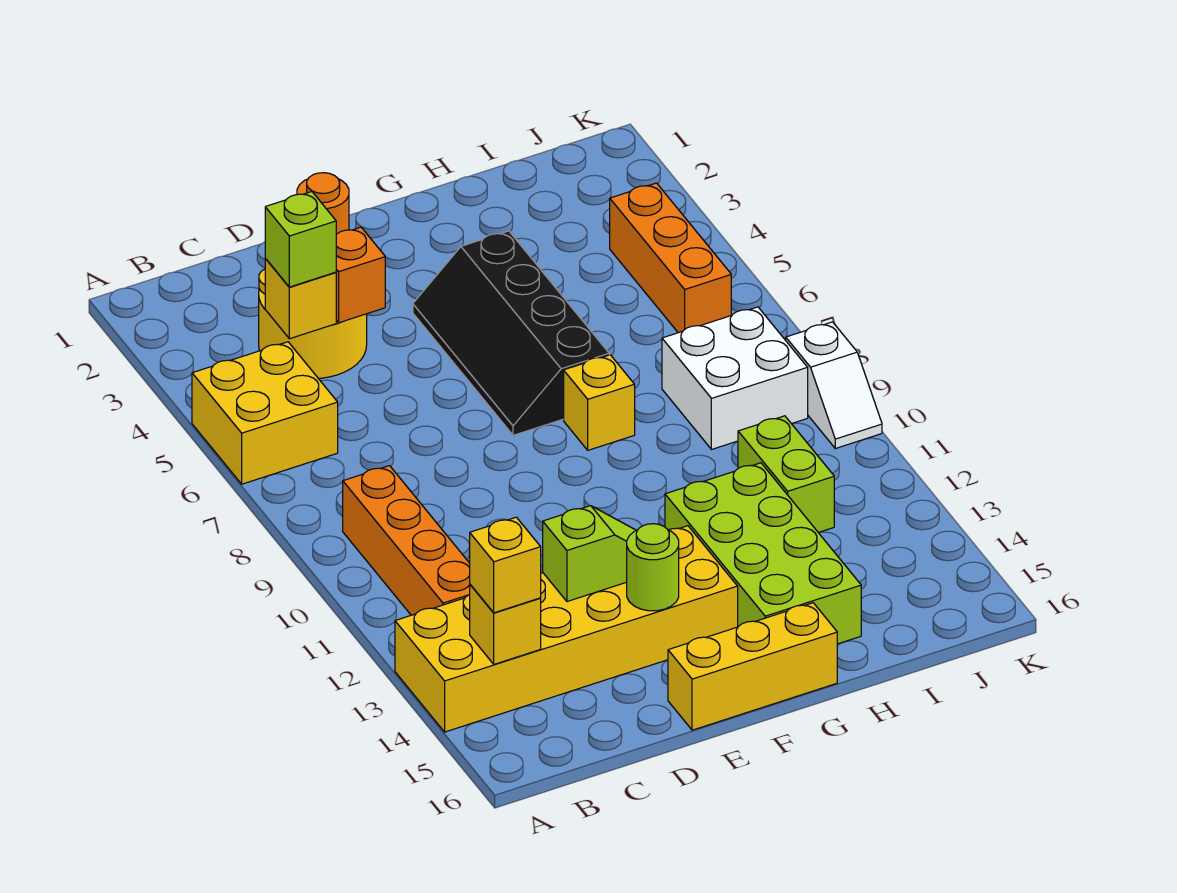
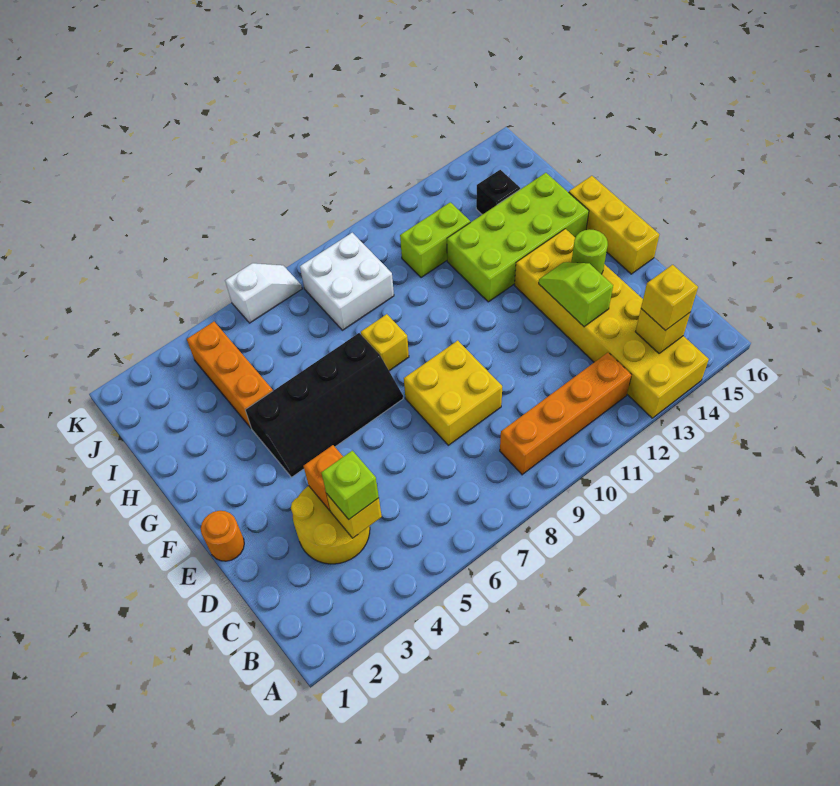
yellow 2x2 brick [192,342,338,484] -> yellow 2x2 brick moved to [404,341,502,445]
none -> black 1x1 brick [476,170,520,215]
orange 1x3 brick [610,183,731,333] -> orange 1x3 brick turned to [187,322,273,428]
white 1x2 slope [786,322,882,449] -> white 1x2 slope moved to [225,263,302,323]

